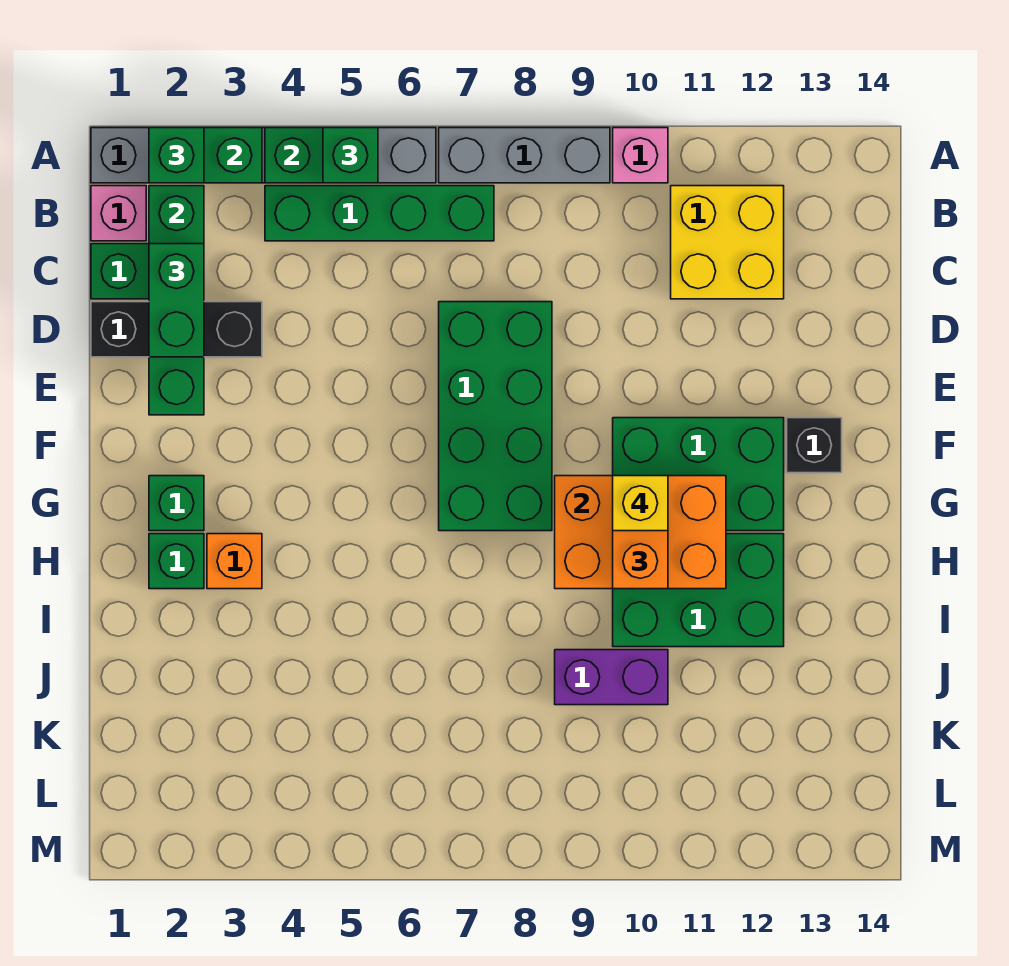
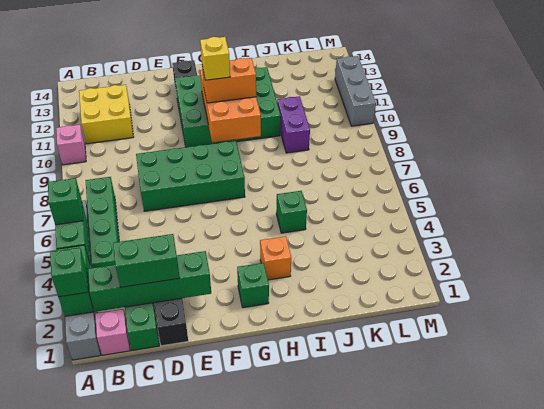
grey 1x3 brick [439,128,610,183] -> grey 1x3 brick moved to [335,56,376,126]
green 1x1 brick [149,534,204,589] -> green 1x1 brick moved to [276,191,307,233]

